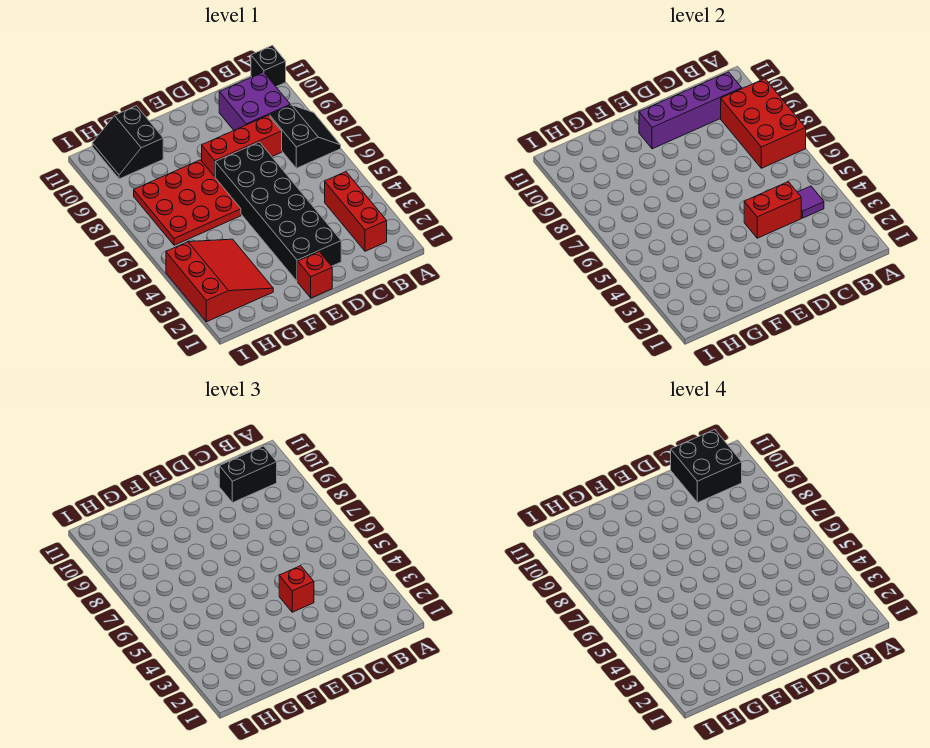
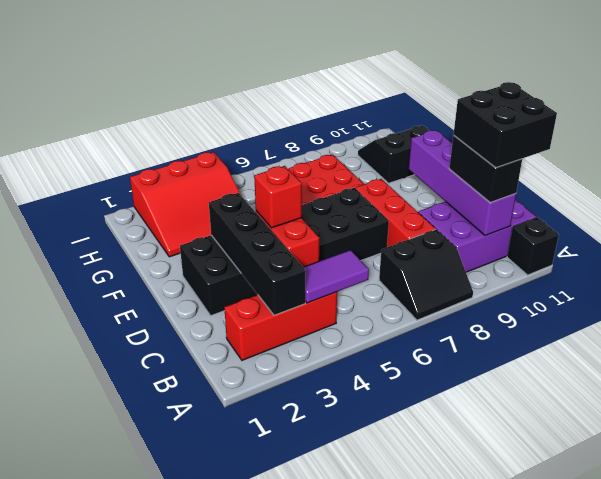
red 2x3 brick [721,79,806,168] -> none
none -> black 1x4 brick [209,193,305,315]
purple 1x1 tile [797,186,824,218] -> purple 1x2 tile [303,250,369,303]
purple 2x2 brick [219,72,290,130] -> purple 2x3 brick [418,200,536,272]
red 1x1 brick [298,252,332,298] -> none

